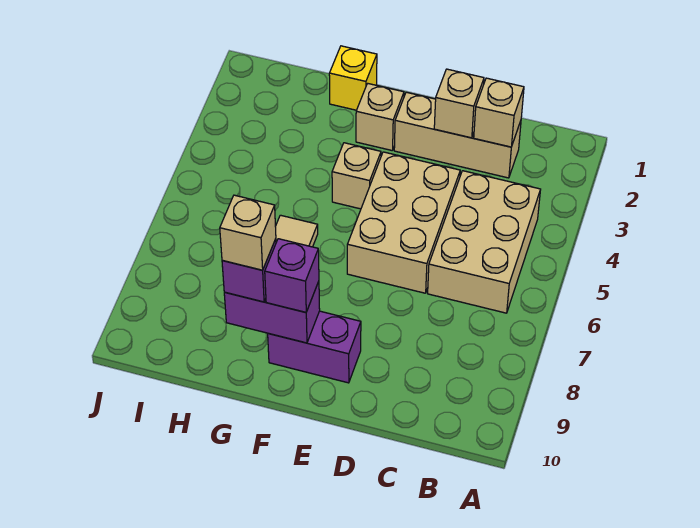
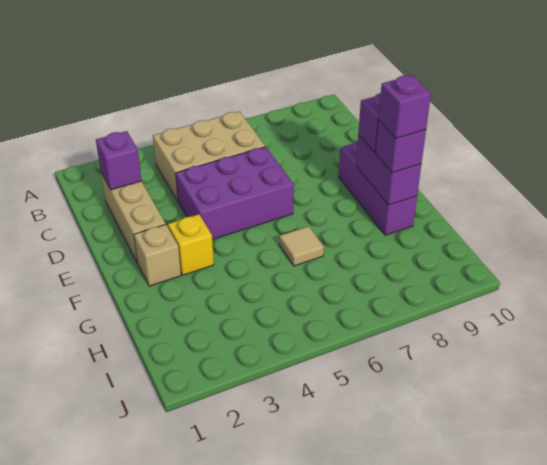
tan 1x1 brick [474,78,524,147] -> purple 1x1 brick [96,131,142,190]
tan 1x1 brick [434,69,484,138] -> none
tan 2x3 brick [347,152,460,293] -> purple 2x3 brick [176,147,294,239]
purple 1x2 brick [268,311,361,383] -> purple 1x3 brick [338,141,417,235]
tan 1x1 brick [332,143,381,209] -> none
yellow 1x1 brick [329,46,377,110] -> yellow 1x1 brick moved to [168,214,214,275]
tan 1x1 brick [220,195,276,270] -> purple 1x1 brick [378,75,431,139]

